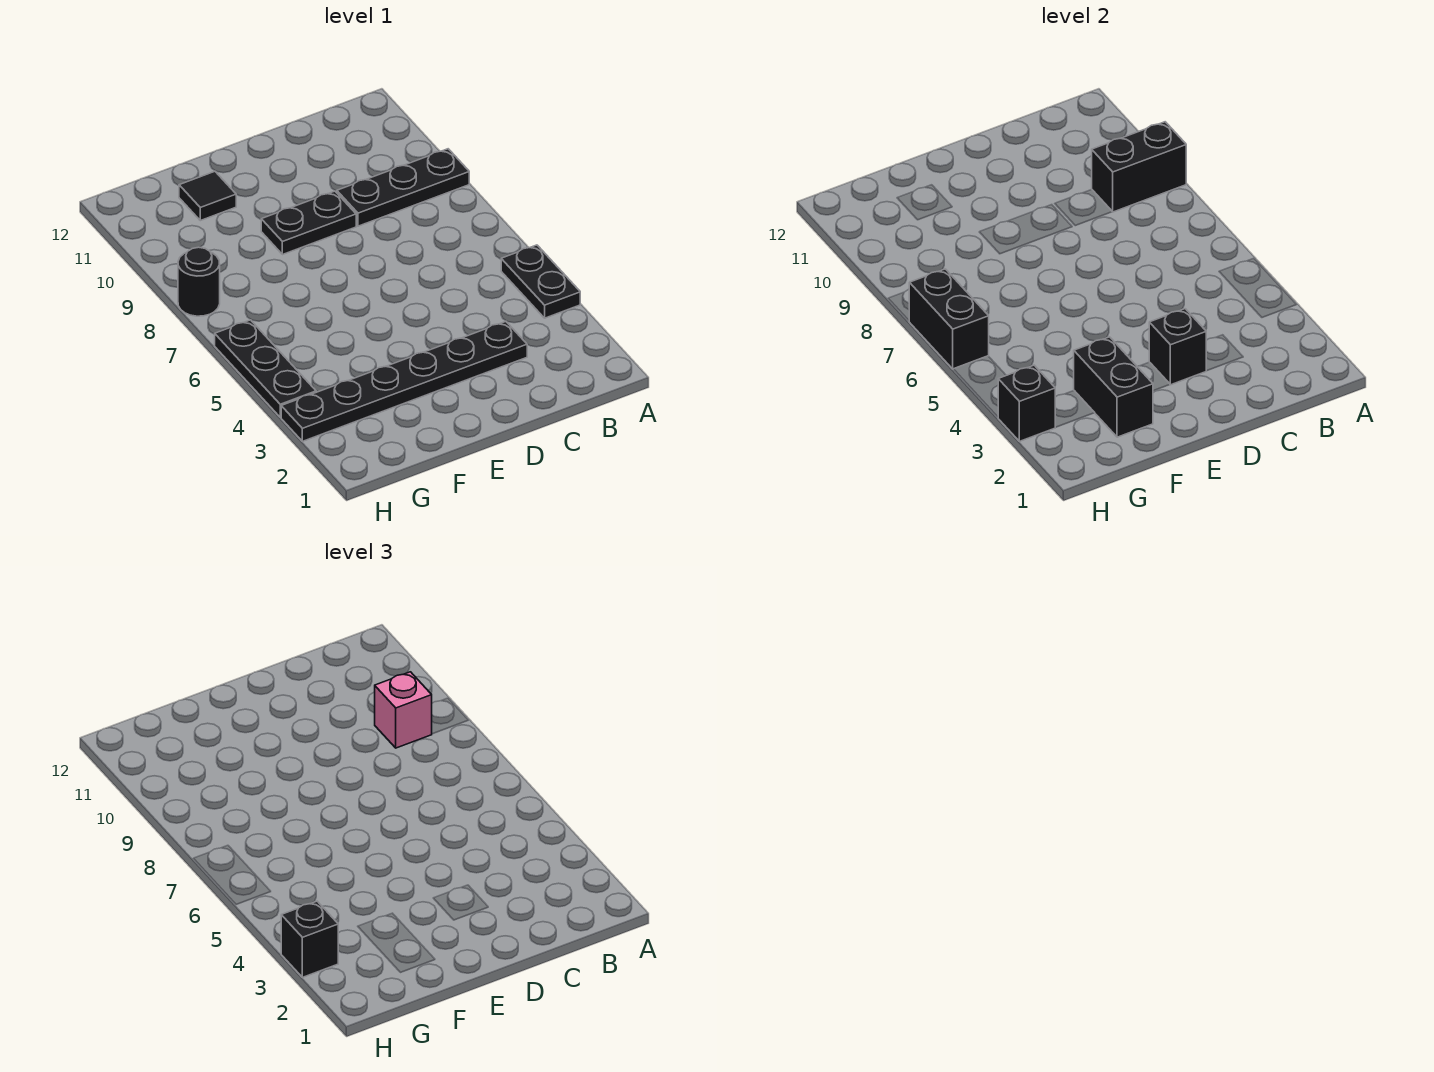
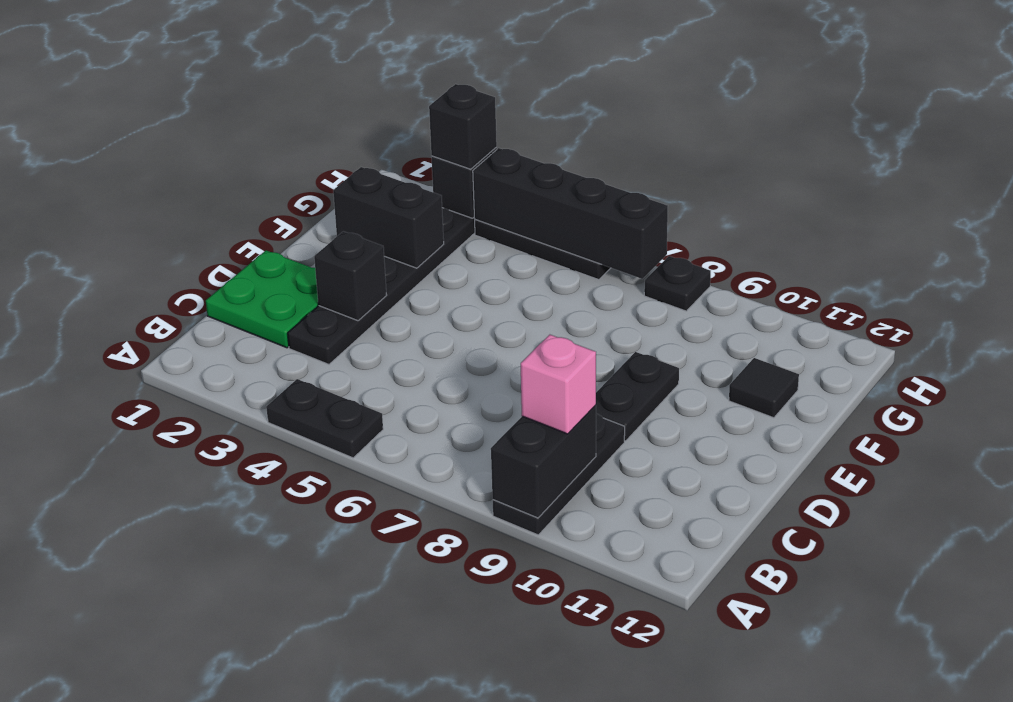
none -> green 2x2 plate [206,250,319,348]
black 1x2 brick [909,269,989,369] -> black 1x4 brick [473,148,668,279]
black 1x1 round brick [178,247,220,316] -> black 1x1 plate [644,256,711,311]

